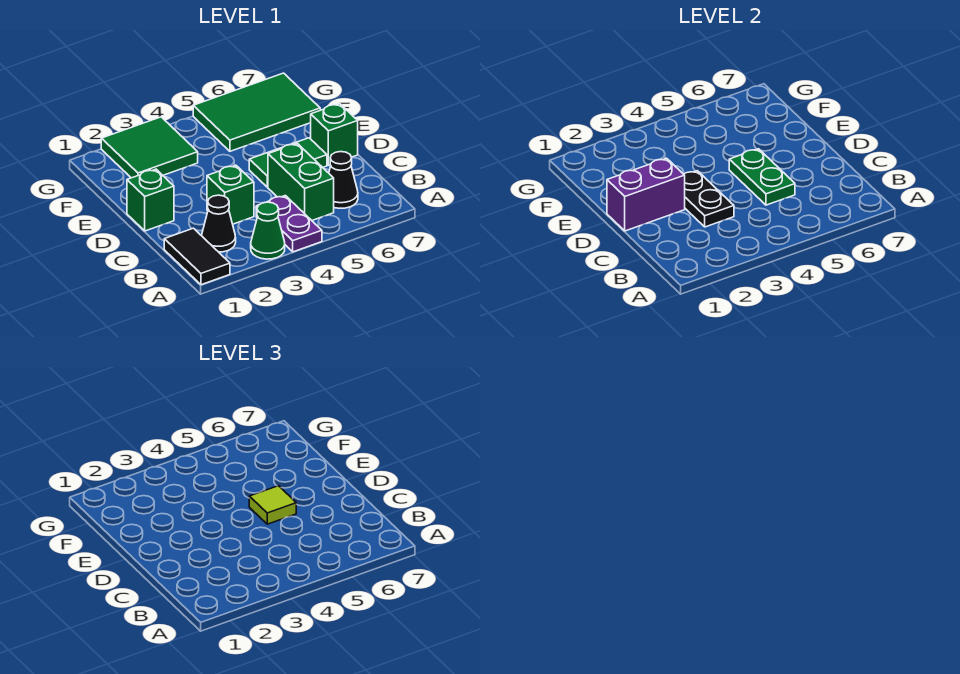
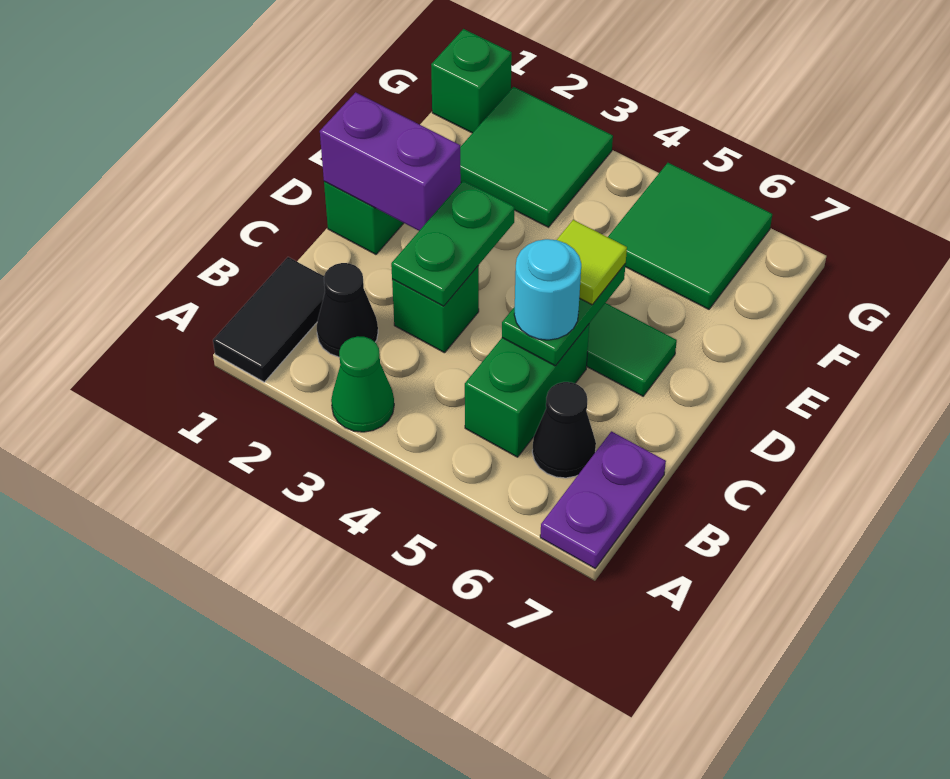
purple 1x2 plate [256,196,322,252] -> purple 1x2 plate moved to [540,431,666,568]
black 1x2 plate [684,171,734,227] -> green 1x2 plate [391,181,515,306]
none -> cyan 1x1 round brick [514,239,581,340]
green 1x1 brick [311,104,358,165] -> green 1x1 brick moved to [431,29,512,133]
green 2x3 tile [193,73,320,151] -> green 2x2 tile [608,163,772,309]

